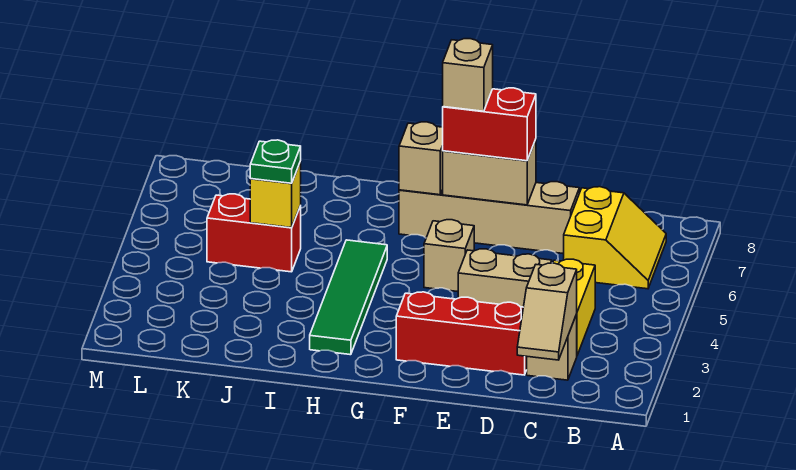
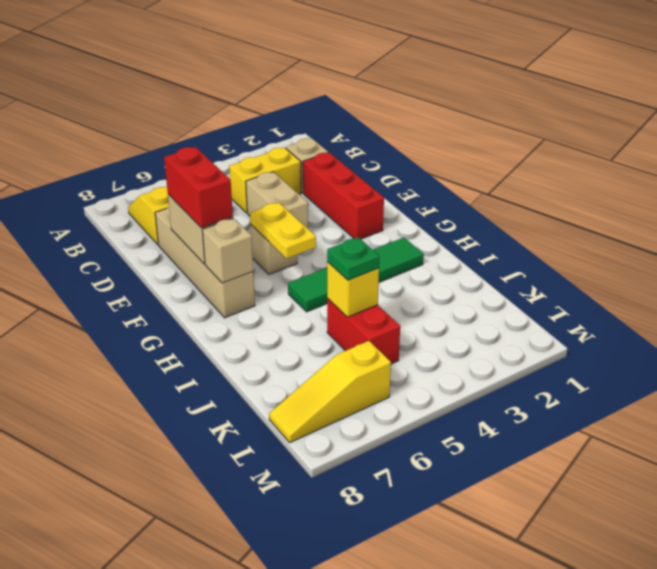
tan 1x2 slope [517,263,577,360] -> none
none -> yellow 1x2 plate [250,202,316,258]
tan 1x1 brick [443,39,493,111] -> none
none -> yellow 1x3 slope [269,341,391,443]

